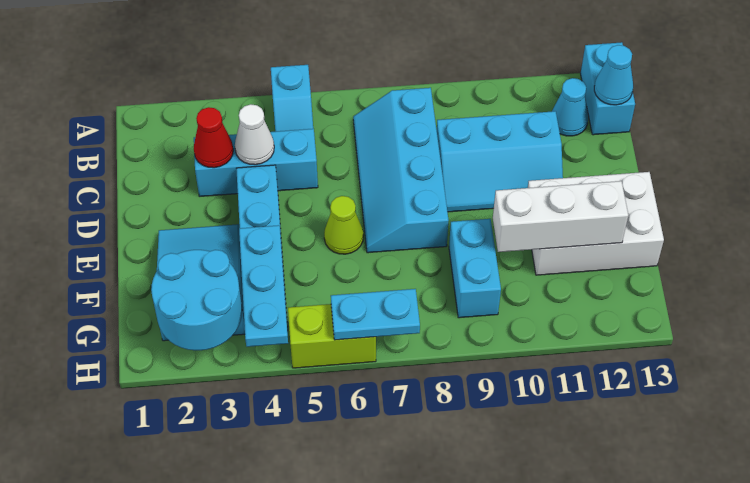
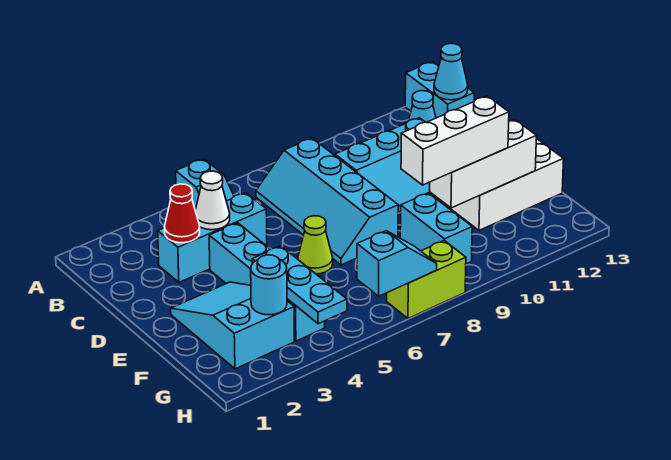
none -> white 1x3 brick [401,96,509,185]
cyan 2x2 round brick [151,250,242,350] -> cyan 1x1 round brick [251,255,287,315]
lime 1x2 brick [288,304,376,368] -> lime 1x2 brick moved to [387,241,466,318]
cyan 1x2 plate [331,289,420,340] -> cyan 1x2 slope [357,231,437,296]

